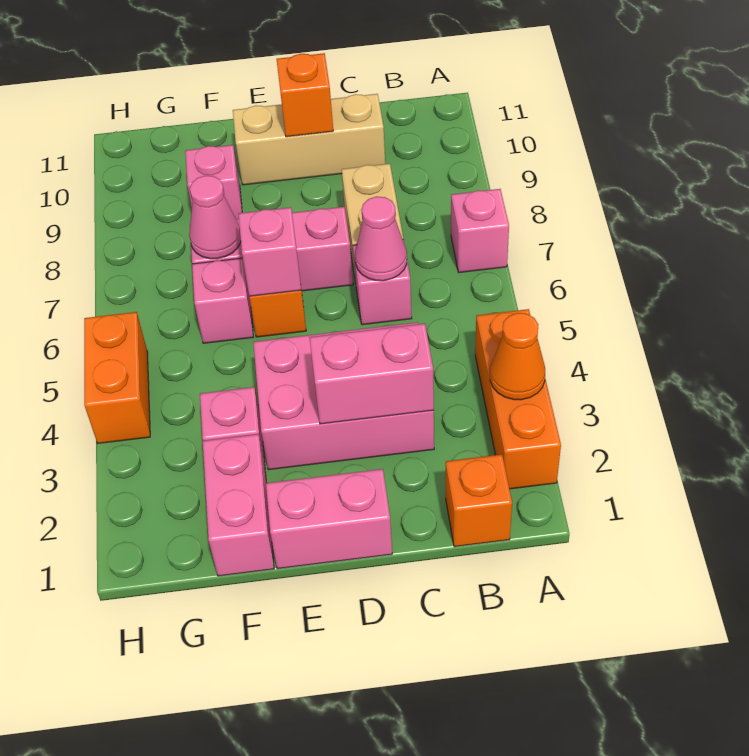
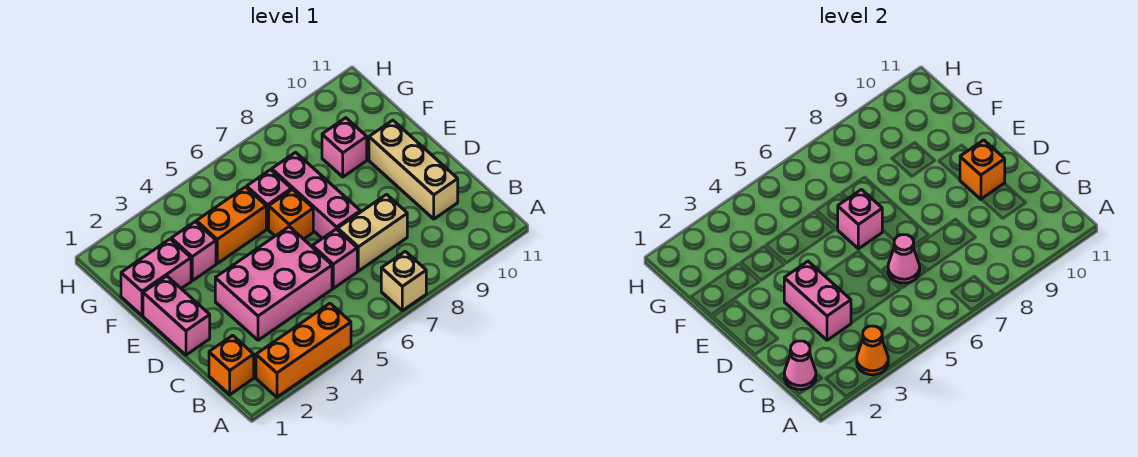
pink 1x1 brick [451,189,509,273] -> tan 1x1 brick [381,251,426,311]
pink 2x3 brick [253,322,434,470] -> pink 2x3 brick turned to [215,227,332,340]
pink 1x1 cone [189,176,241,259] -> pink 1x1 cone moved to [784,341,816,390]
orange 1x2 brick [84,312,150,443] -> orange 1x2 brick moved to [196,187,266,263]

